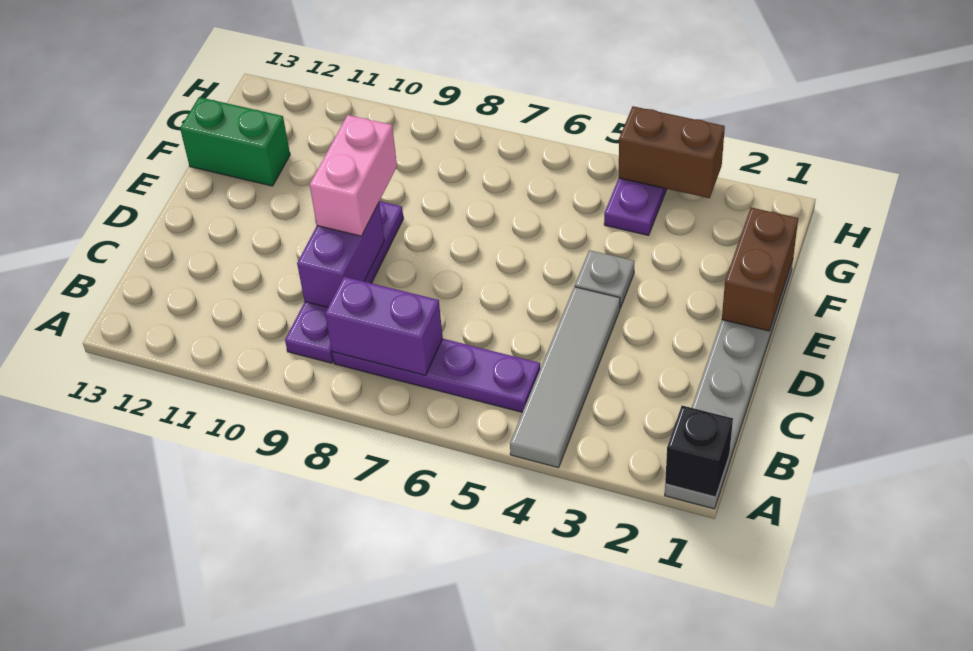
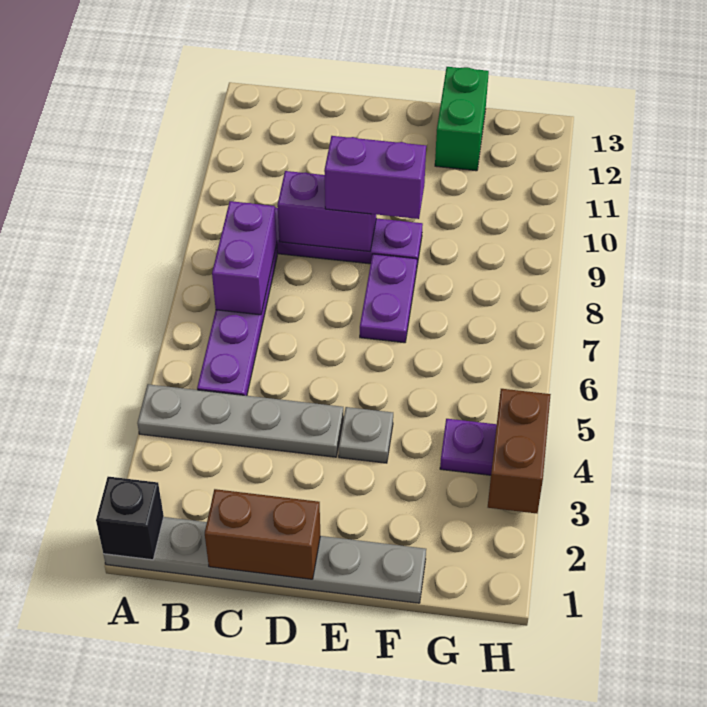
grey 1x4 tile [510,287,620,468] -> grey 1x4 plate [137,384,343,457]
pink 1x2 brick [310,115,397,236] -> purple 1x2 brick [324,136,426,219]
brown 1x2 brick [722,208,798,331] -> brown 1x2 brick moved to [205,489,320,579]
none -> purple 1x2 plate [360,254,417,343]

